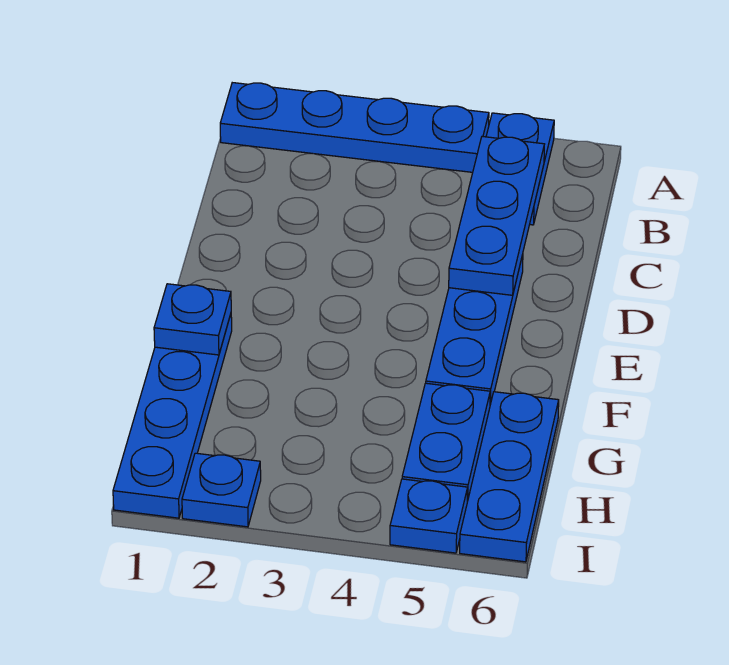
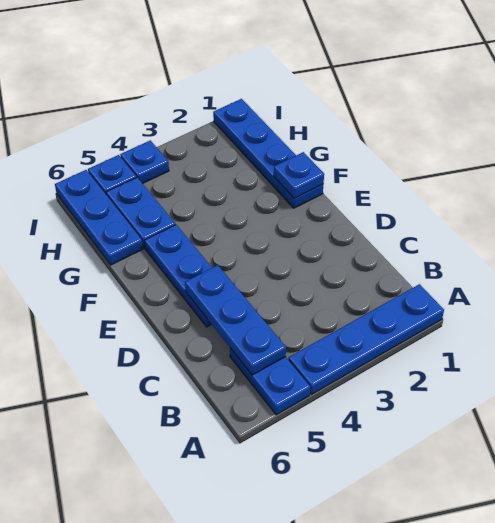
blue 1x1 plate [182,453,261,527] -> blue 1x1 plate moved to [120,140,169,183]

